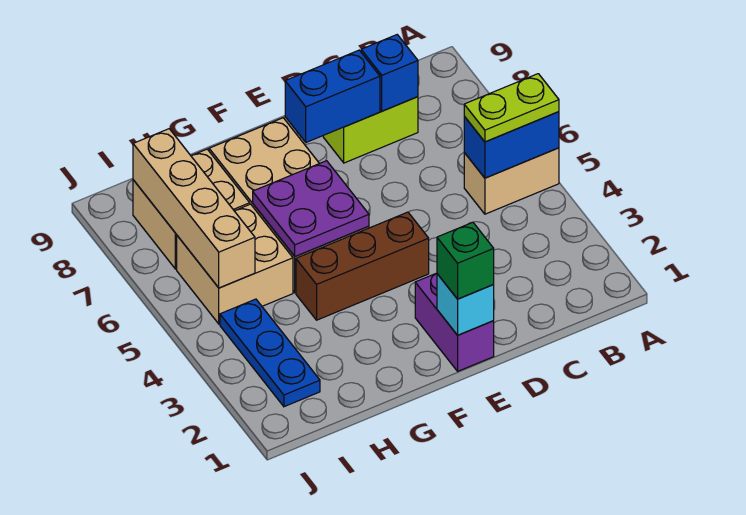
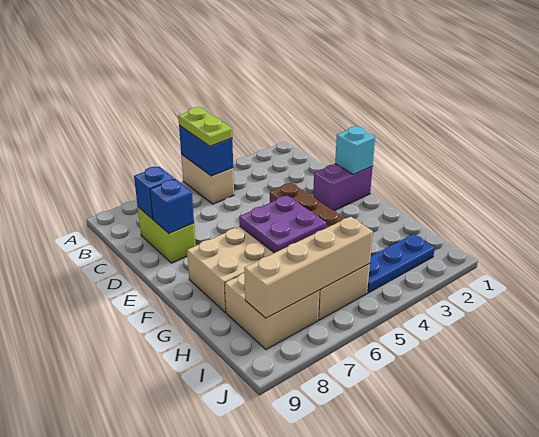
blue 1x2 brick [285,50,380,142] -> blue 1x1 brick [150,179,194,233]
green 1x1 brick [437,222,494,299] -> none

